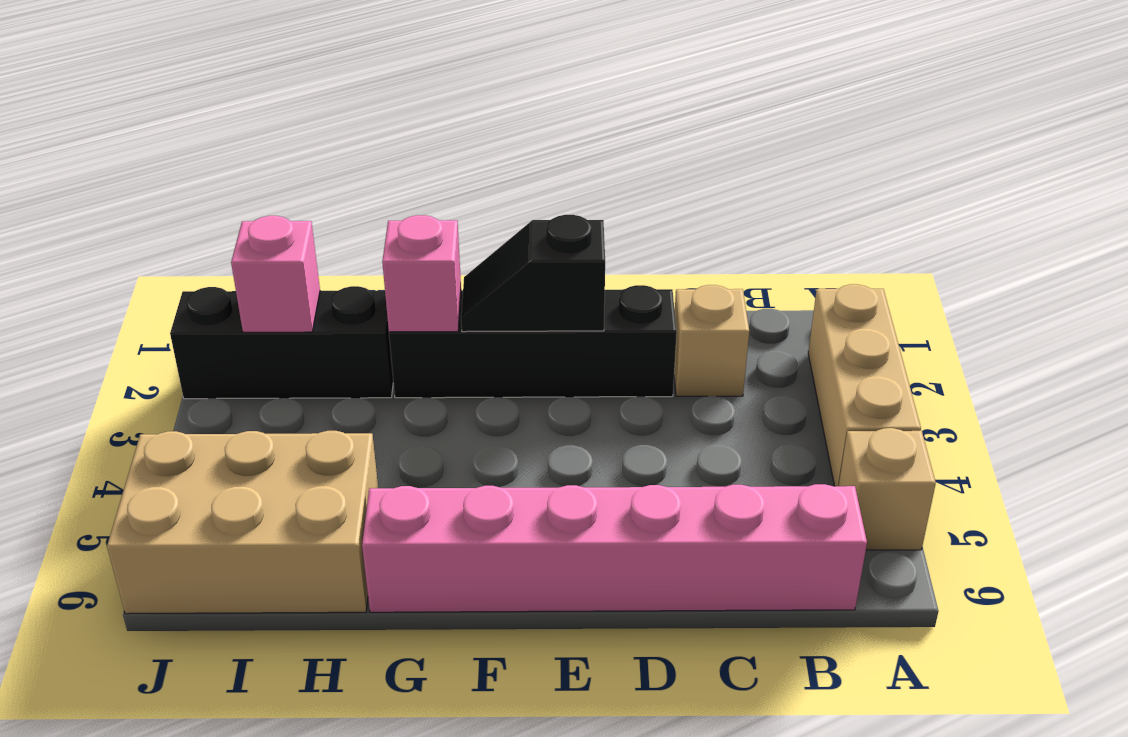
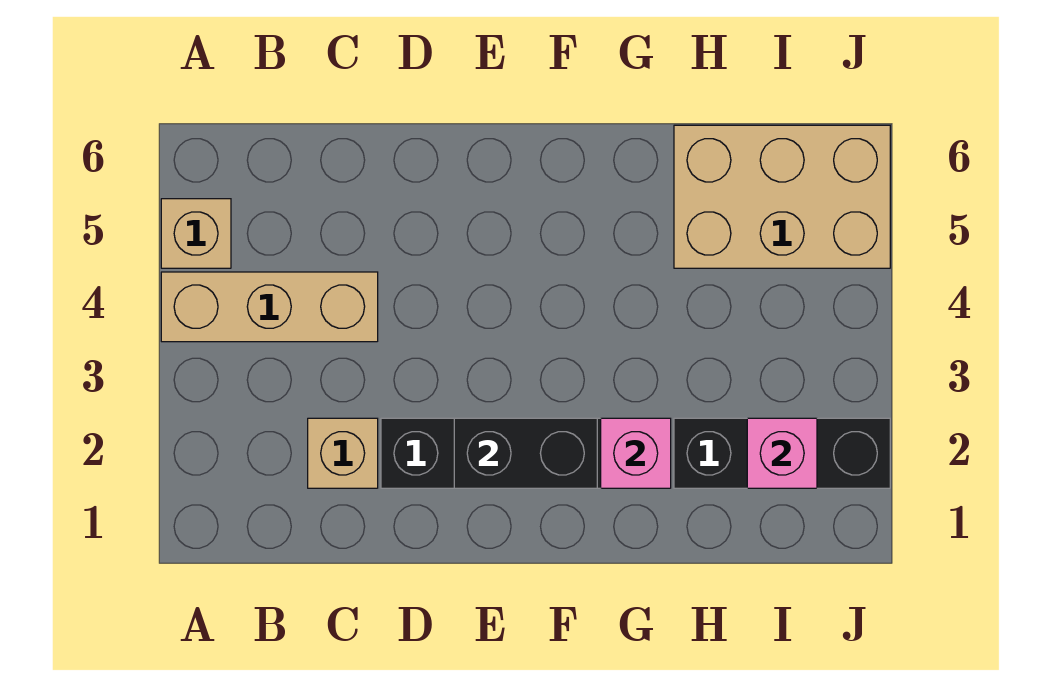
tan 1x3 brick [808,284,921,486] -> tan 1x3 brick turned to [161,272,378,342]
pink 1x6 brick [362,484,867,612] -> none
black 1x2 slope [461,215,605,332] -> black 1x2 brick [454,418,597,488]

